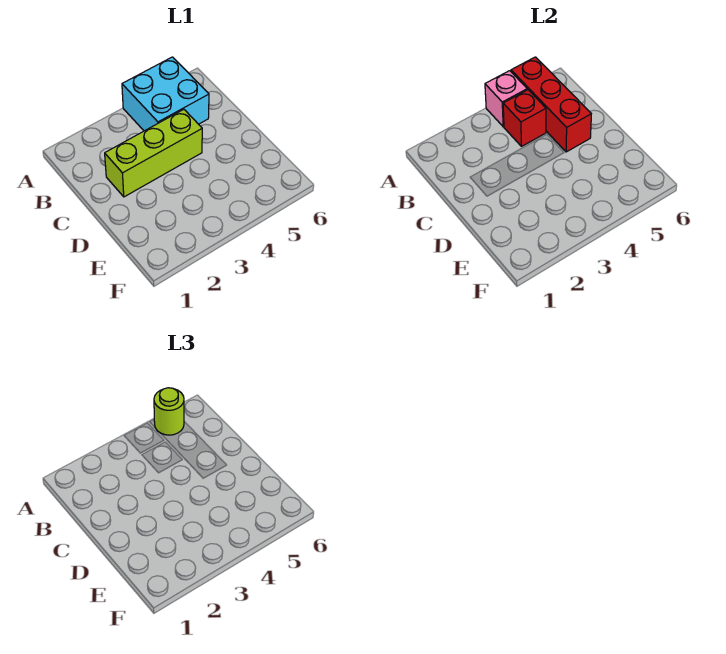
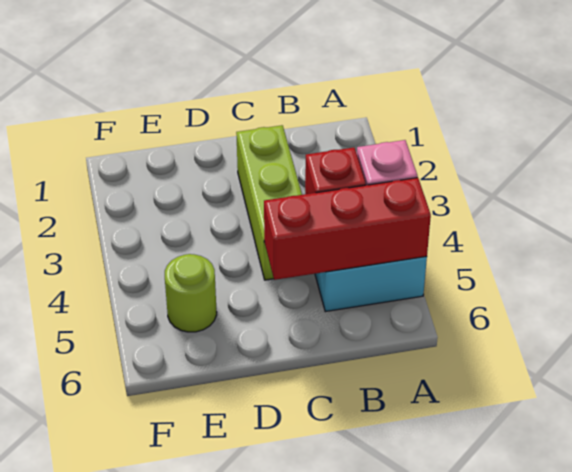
lime 1x1 round brick [154,388,184,435] -> lime 1x1 round brick moved to [165,254,217,332]

